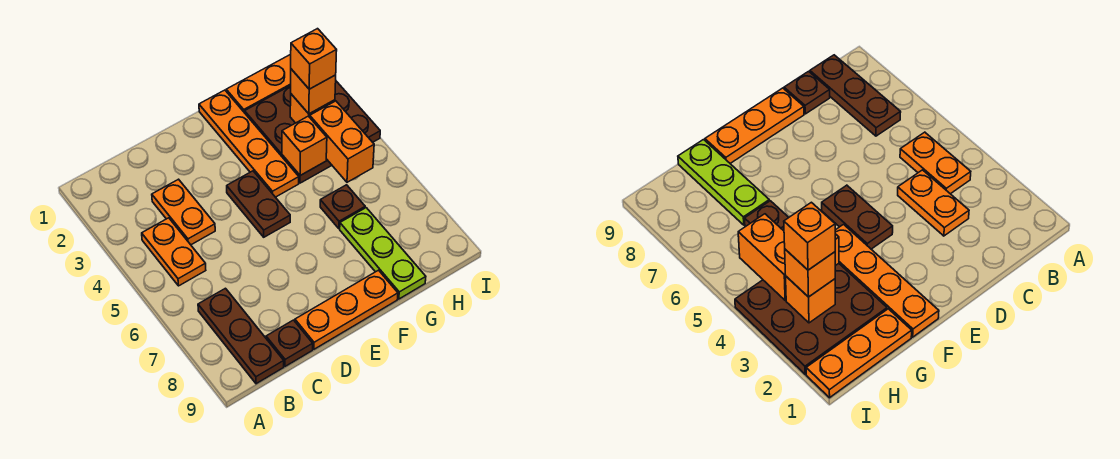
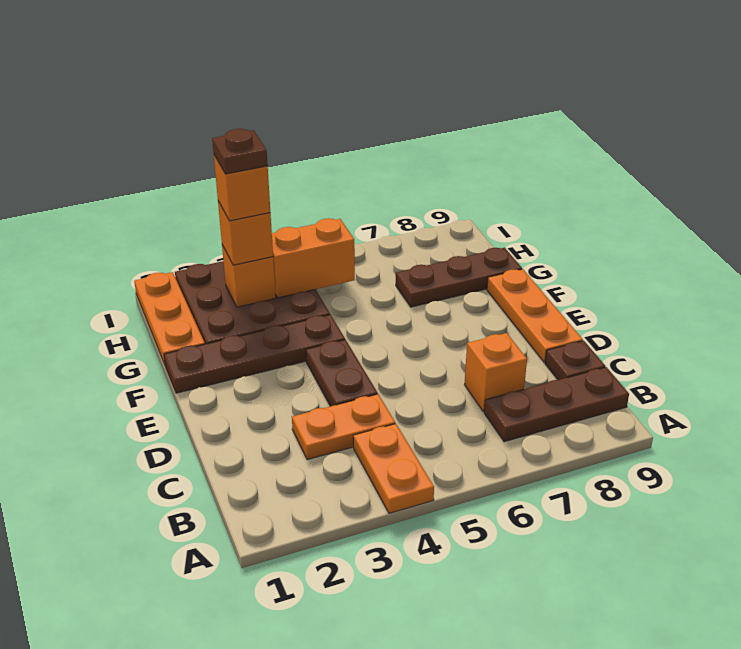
orange 1x2 plate [142,218,206,286] -> orange 1x2 plate turned to [353,424,434,513]
brown 1x2 plate [227,171,290,237] -> brown 1x2 plate turned to [306,340,378,406]
orange 1x4 plate [199,90,299,197] -> brown 1x4 plate [164,315,345,393]
orange 1x1 brick [282,116,327,175] -> orange 1x1 brick moved to [465,333,527,412]
brown 1x1 plate [320,185,365,228] -> brown 1x1 plate moved to [212,129,268,174]
lime 1x3 plate [340,208,426,299] -> brown 1x3 plate [396,248,522,307]

